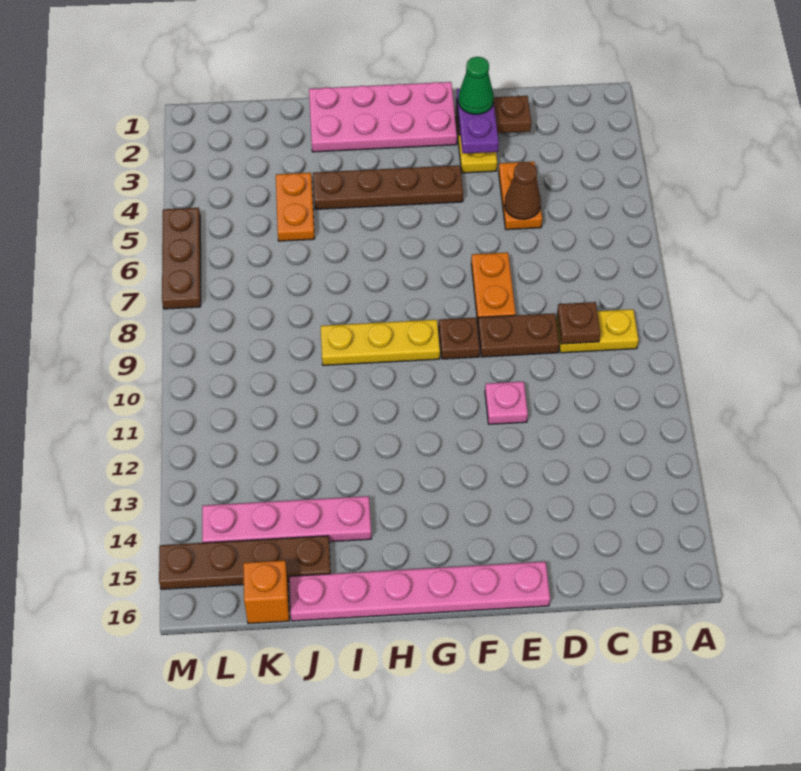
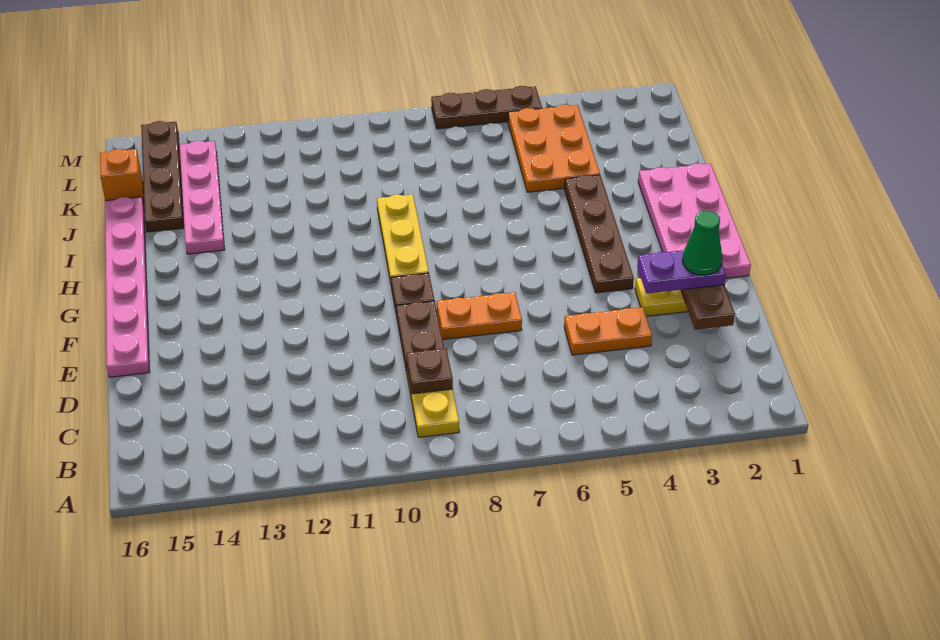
brown 1x1 cone [504,162,541,219] -> none
pink 1x1 plate [485,381,528,424] -> none
orange 1x2 plate [276,173,315,241] -> orange 2x3 plate [508,104,600,192]

